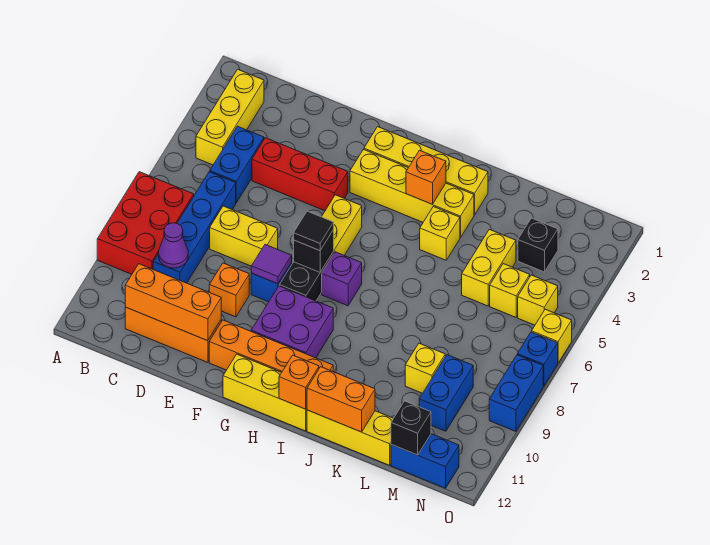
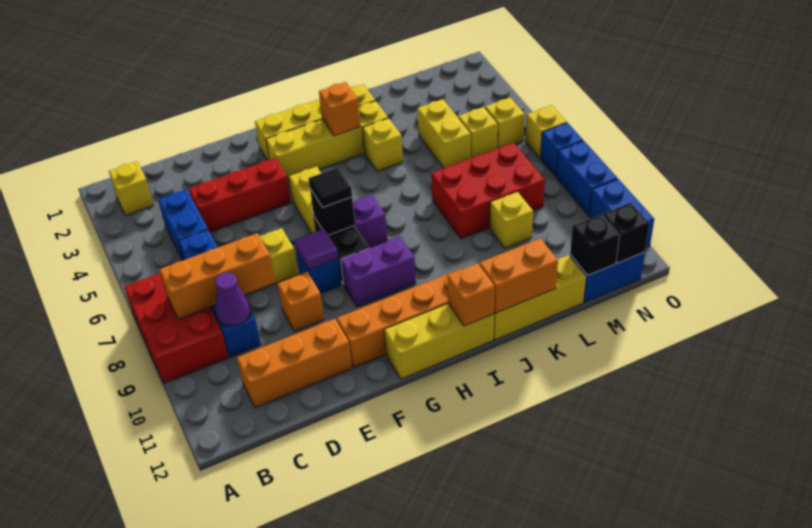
yellow 1x3 brick [196,69,264,165] -> yellow 1x1 brick [109,161,154,216]
orange 1x3 brick [125,264,221,341] -> orange 1x3 brick moved to [159,233,275,319]
purple 2x2 brick [251,286,333,358] -> purple 1x2 brick [341,237,416,307]
none -> red 2x3 brick [431,143,545,239]
black 1x1 brick [518,218,558,272] -> black 1x1 brick moved to [603,202,649,263]
blue 1x2 brick [419,355,473,431] -> blue 1x2 brick moved to [589,179,654,247]

